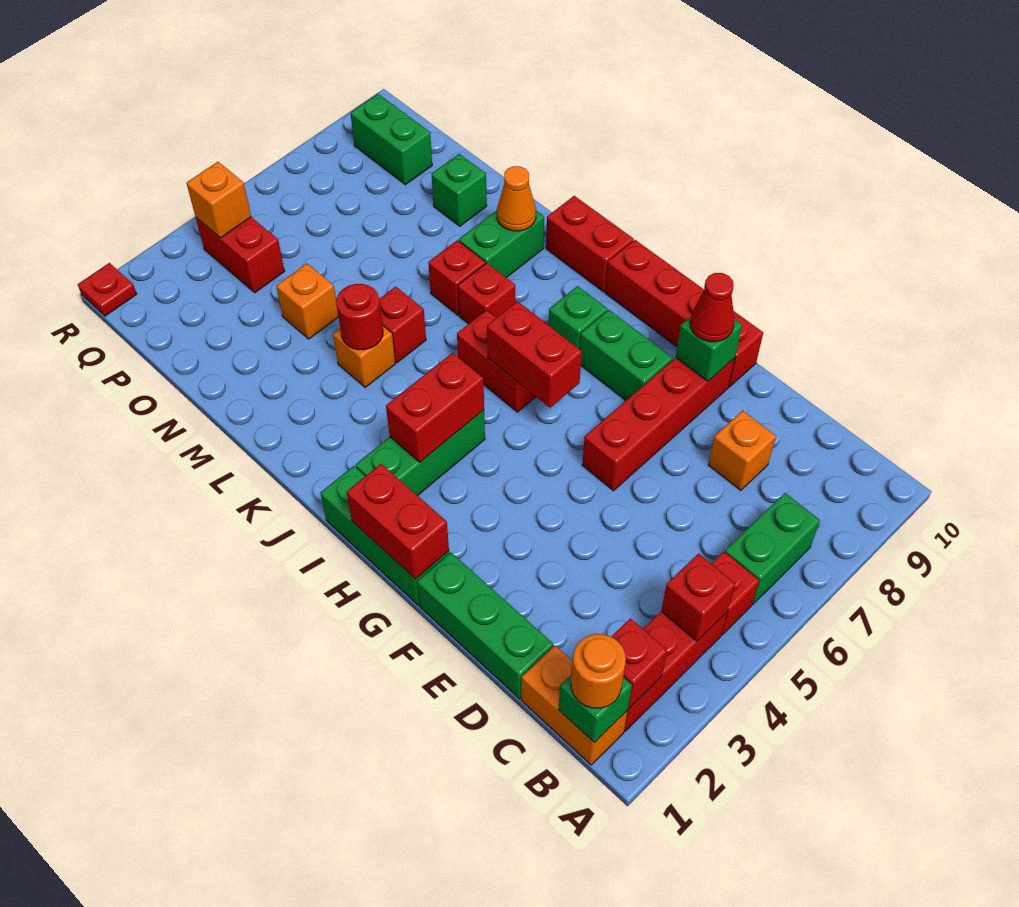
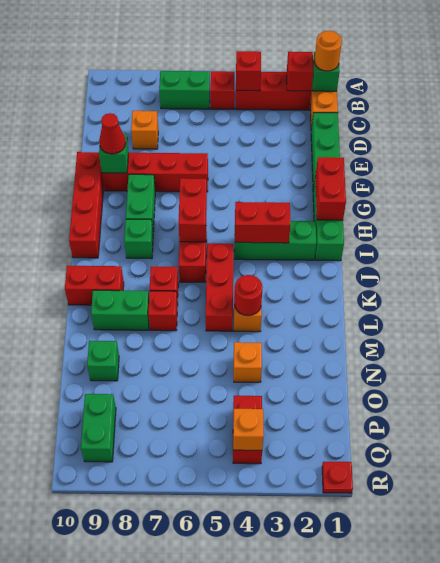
red 1x2 brick [546,196,633,292] -> red 1x2 brick turned to [65,266,124,305]
red 1x1 brick [379,286,426,363] -> red 1x3 brick [206,243,233,331]
orange 1x1 cone [497,166,536,231] -> none

